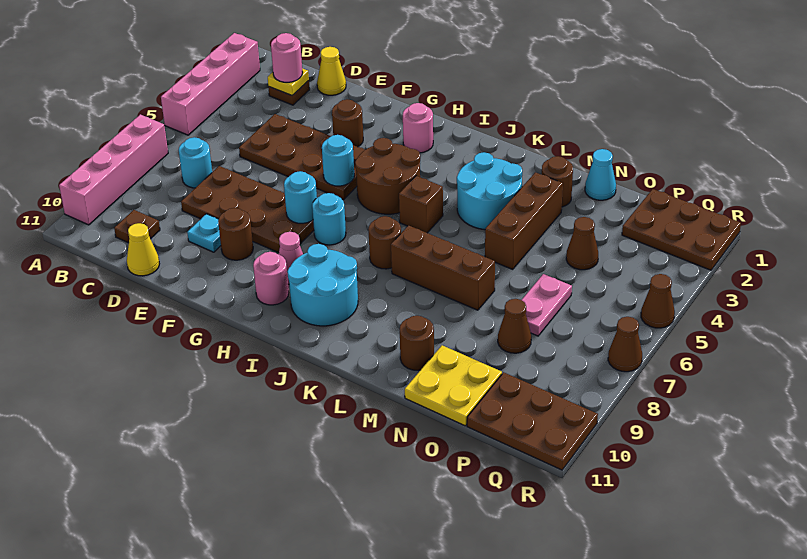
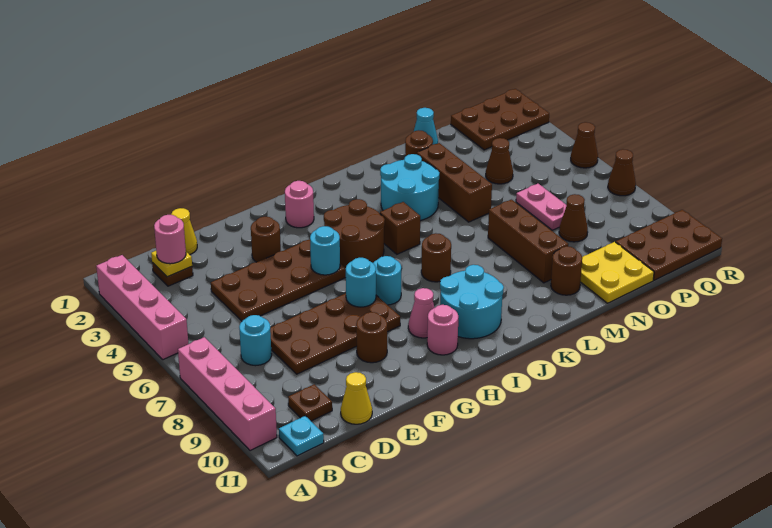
cyan 1x1 plate [187,214,221,252] -> cyan 1x1 plate moved to [279,416,324,456]
brown 1x3 brick [391,225,495,310] -> brown 1x3 brick turned to [488,200,568,283]

